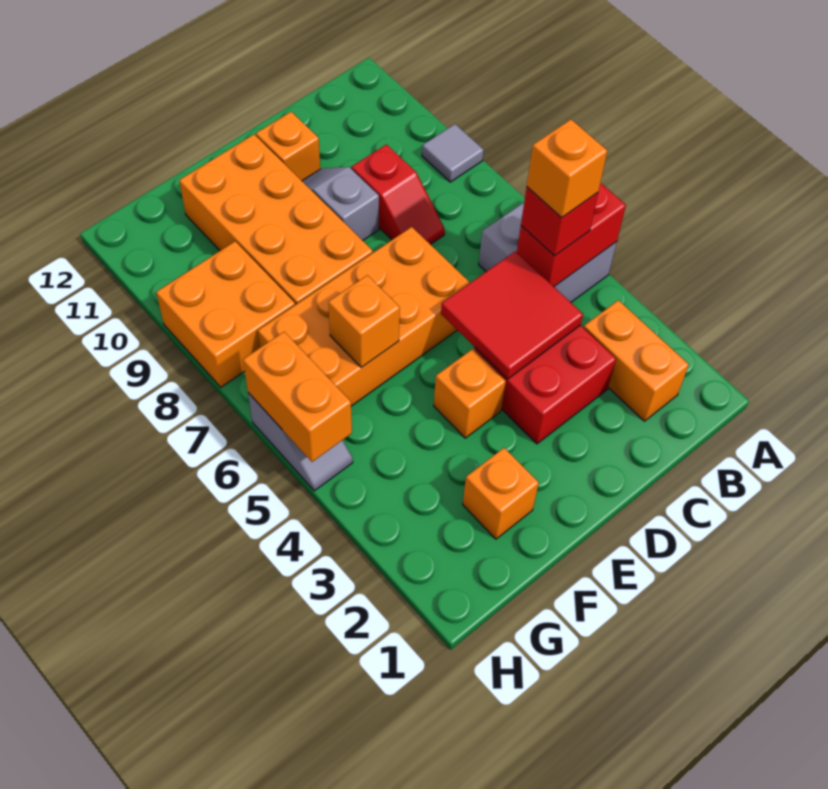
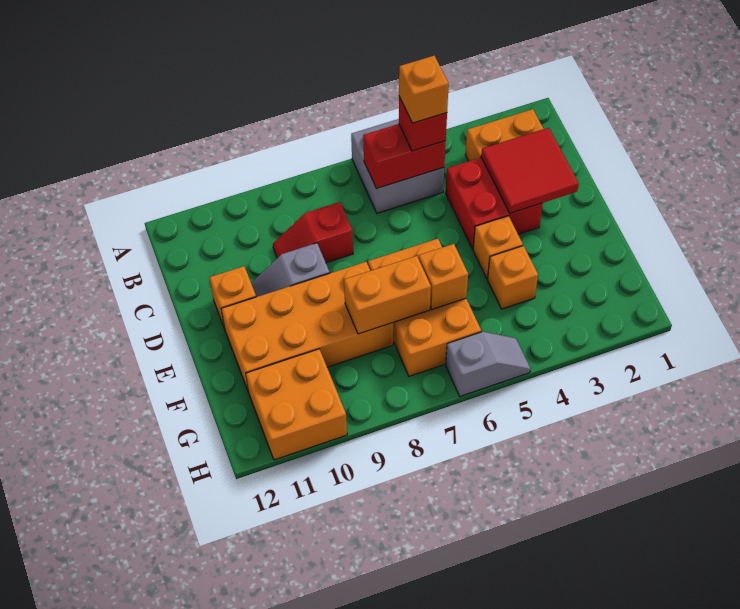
red 1x2 brick [517,183,626,287] -> red 1x2 brick turned to [363,124,446,189]
grey 1x1 tile [422,124,484,182] -> none
red 2x2 tile [441,251,583,379] -> red 2x2 tile moved to [481,128,579,213]
red 1x2 slope [352,144,445,245] -> red 1x2 slope turned to [273,202,353,263]
orange 2x4 brick [258,227,470,406] -> orange 2x3 brick [368,239,481,376]
orange 1x1 brick [463,448,539,539] -> orange 1x1 brick moved to [488,246,538,309]
orange 2x2 brick [156,241,295,387] -> orange 2x2 brick moved to [246,349,347,460]
orange 1x2 brick [243,332,352,462] -> orange 1x2 brick moved to [344,256,431,334]

